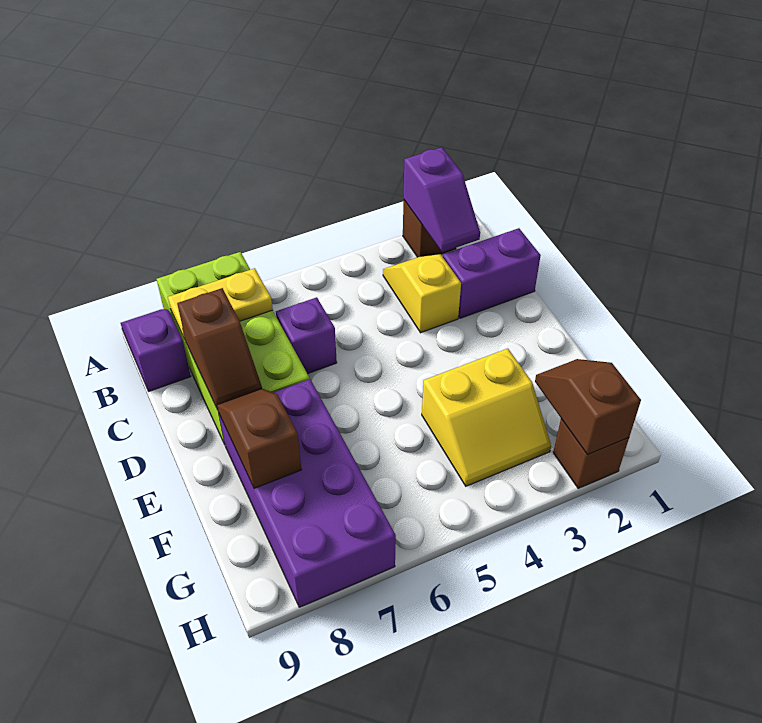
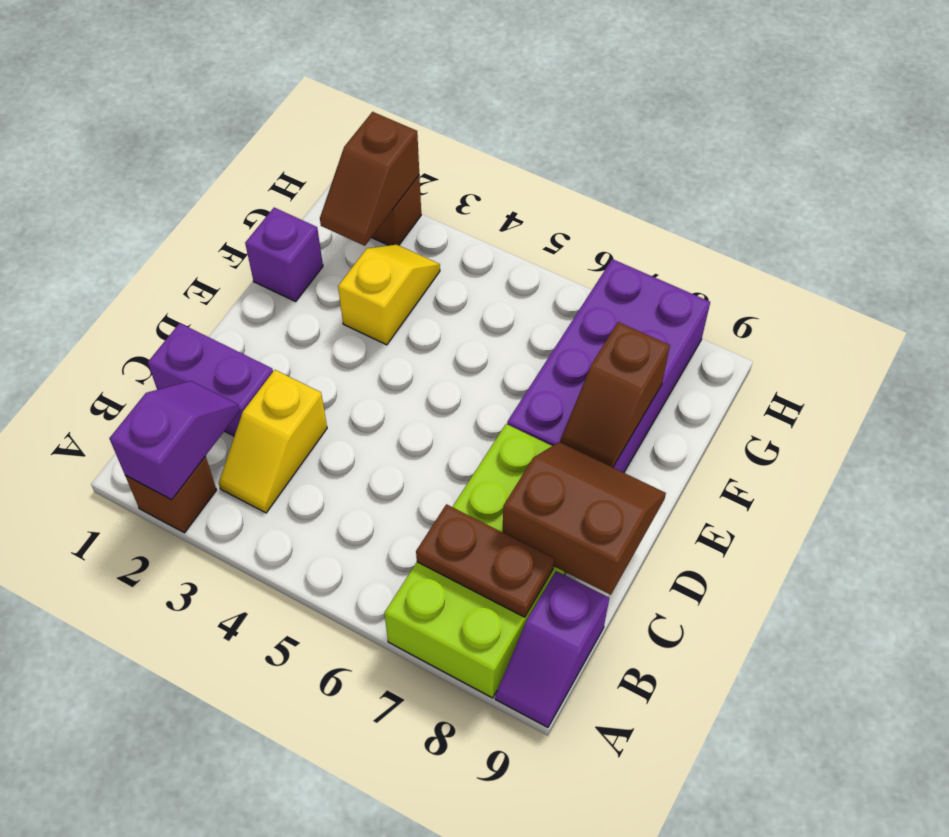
yellow 1x2 plate [168,268,273,339] -> brown 1x2 plate [416,504,554,617]
purple 1x1 brick [276,297,337,374] -> purple 1x1 brick moved to [245,208,323,302]
brown 1x2 slope [177,288,262,410] -> brown 2x2 slope [502,442,666,595]
yellow 2x2 slope [422,349,551,486] -> yellow 1x2 slope [338,245,440,345]

